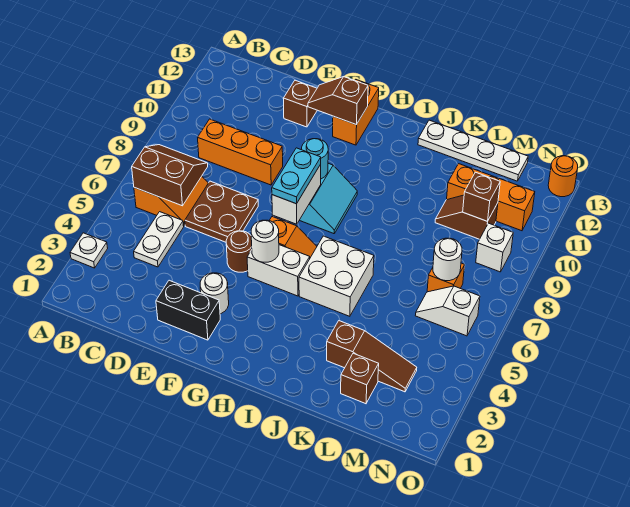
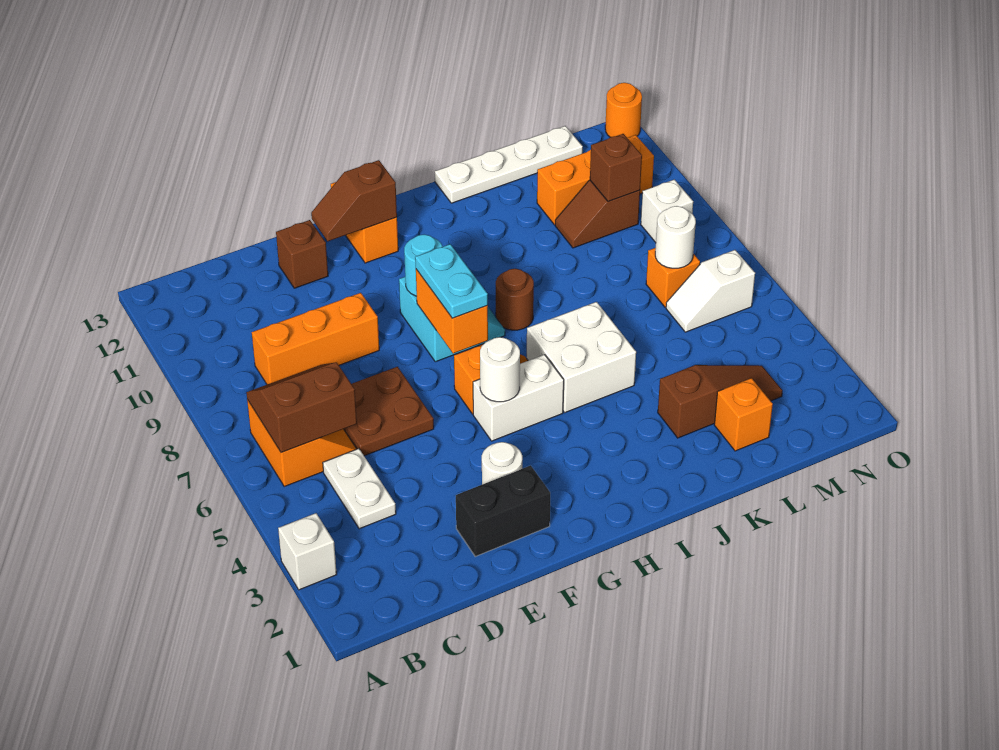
white 1x1 plate [70,233,108,268] -> white 1x1 brick [278,513,337,590]
brown 1x1 round brick [226,231,252,272] -> brown 1x1 round brick moved to [496,269,534,330]
white 1x2 brick [272,165,321,224] -> orange 1x2 brick [416,269,488,353]
brown 1x1 brick [341,353,379,404] -> orange 1x1 brick [714,378,773,451]

